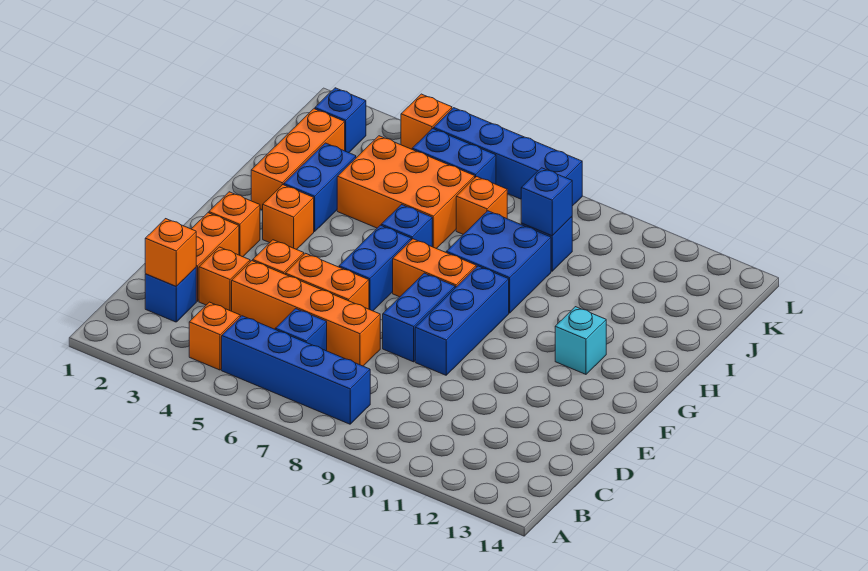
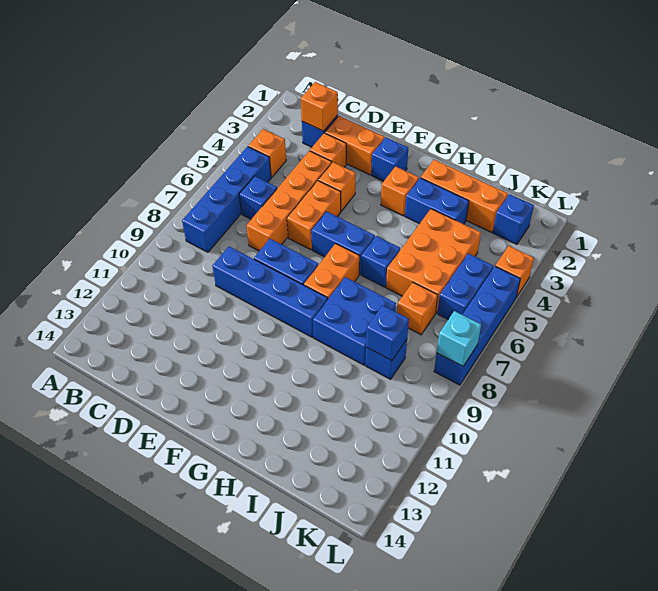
blue 1x3 brick [415,266,509,375] -> blue 1x4 brick [212,247,328,337]
orange 1x1 brick [209,192,260,257] -> blue 1x1 brick [371,137,408,181]
cyan 1x1 brick [555,307,606,374] -> cyan 1x1 brick moved to [437,311,481,366]

